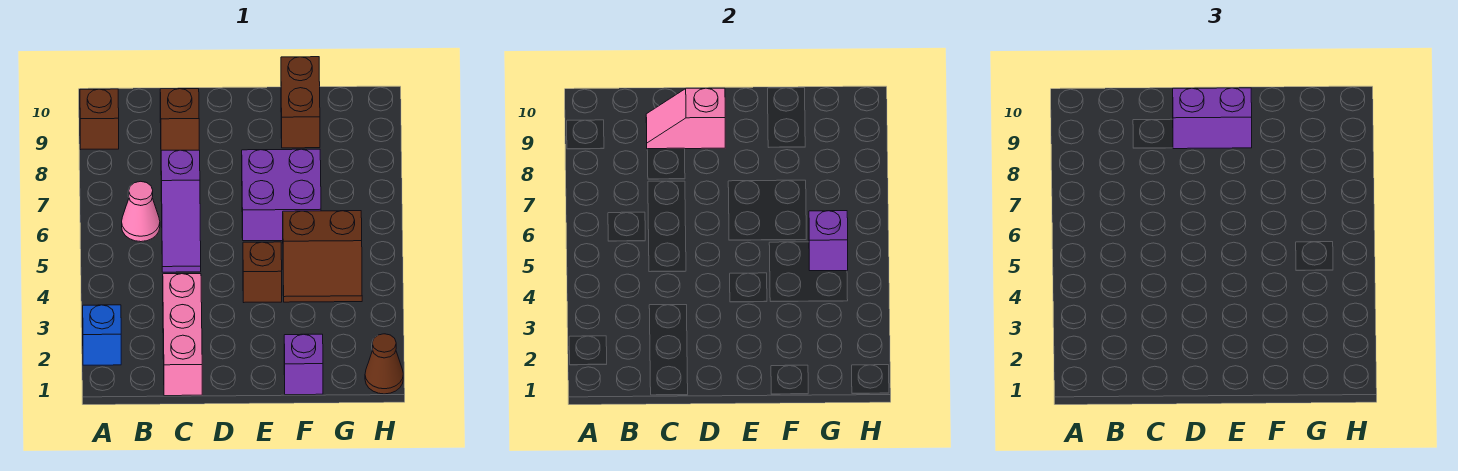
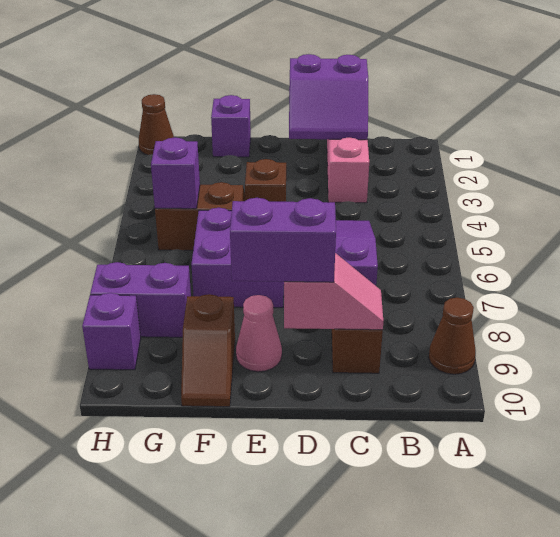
blue 1x1 brick [83,305,121,365] -> none
brown 1x1 brick [80,89,119,149] -> brown 1x1 cone [429,298,476,374]
pink 1x1 cone [122,181,160,242] -> pink 1x1 cone moved to [236,295,282,372]
none -> purple 2x2 slope [289,54,368,140]
brown 1x2 brick [281,57,320,148] -> brown 1x2 slope [181,294,235,407]
none -> purple 1x2 brick [90,262,191,337]
none -> purple 1x1 brick [82,293,141,370]

